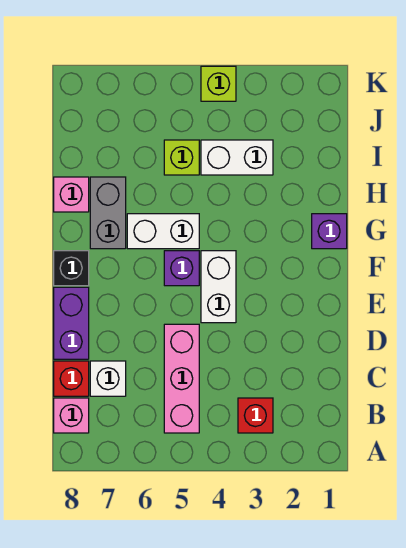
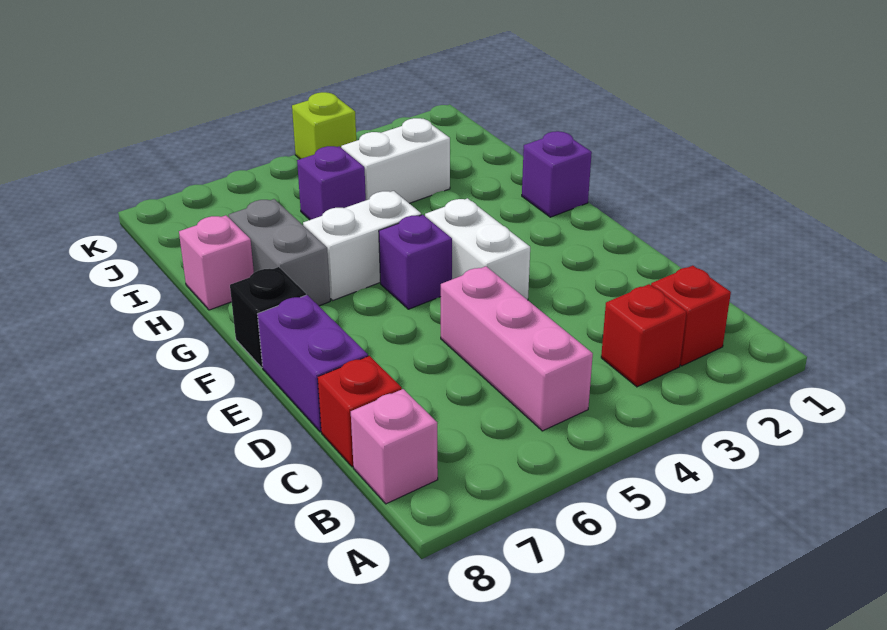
none -> red 1x1 brick [651,266,731,366]
white 1x1 brick [90,361,126,396] -> none
lime 1x1 brick [164,140,199,175] -> purple 1x1 brick [297,146,366,220]

